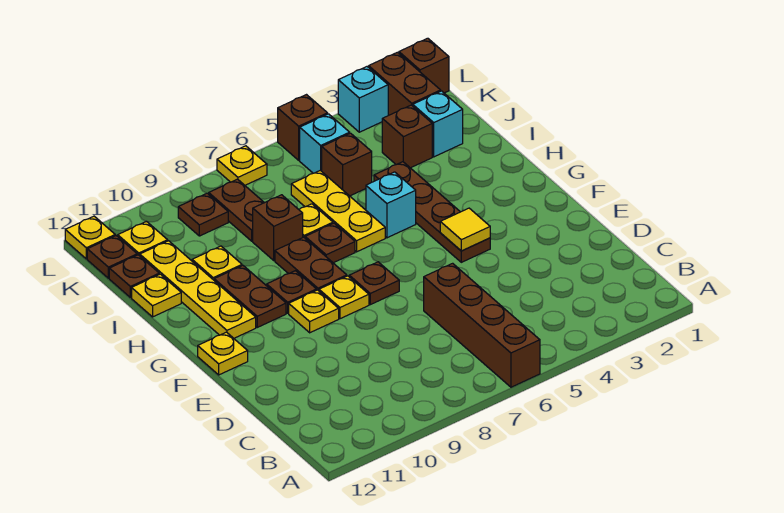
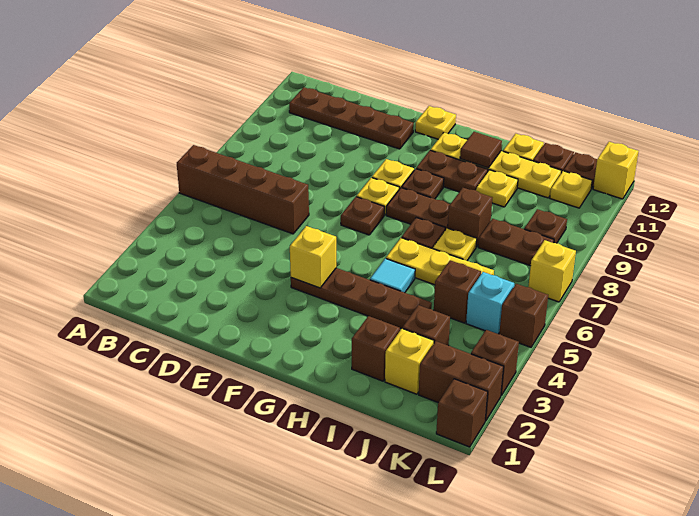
none -> brown 1x4 plate [289,87,414,149]
yellow 1x1 tile [440,208,490,251] -> yellow 1x1 brick [290,226,336,288]
cyan 1x1 brick [366,172,416,238] -> cyan 1x1 tile [370,259,415,293]
none -> brown 1x1 tile [460,132,502,168]
none -> brown 1x1 brick [352,316,400,381]
cyan 1x1 brick [413,91,463,157] -> yellow 1x1 brick [385,328,434,394]
cyan 1x1 brick [338,67,388,132] -> brown 1x1 brick [471,330,519,395]
yellow 1x1 plate [217,146,267,185] -> yellow 1x1 brick [528,240,576,302]
yellow 1x1 plate [65,216,115,259] -> yellow 1x1 brick [593,142,639,199]

